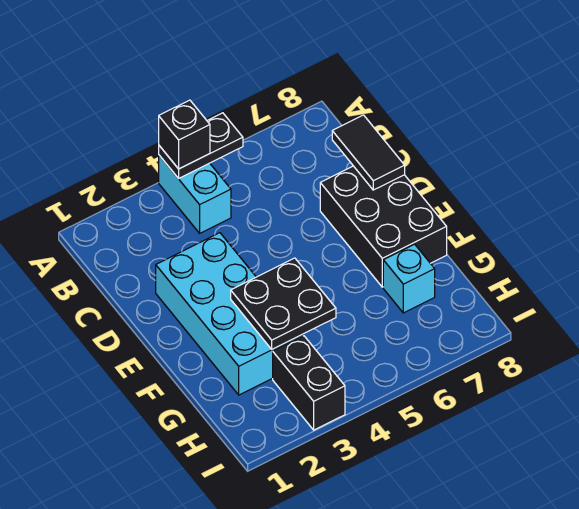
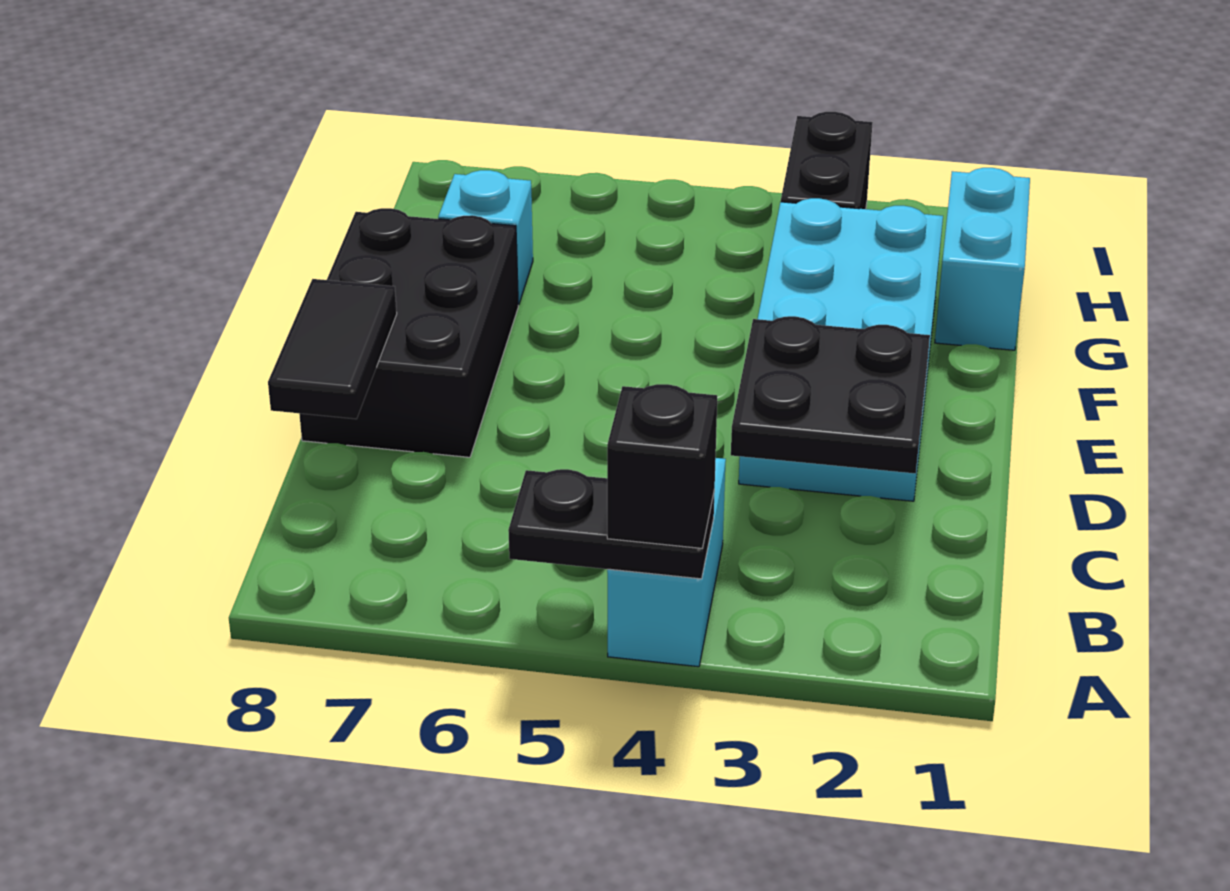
black 2x2 plate [231,258,336,349] -> black 2x2 plate moved to [731,316,930,473]
none -> cyan 1x2 brick [935,168,1030,350]

